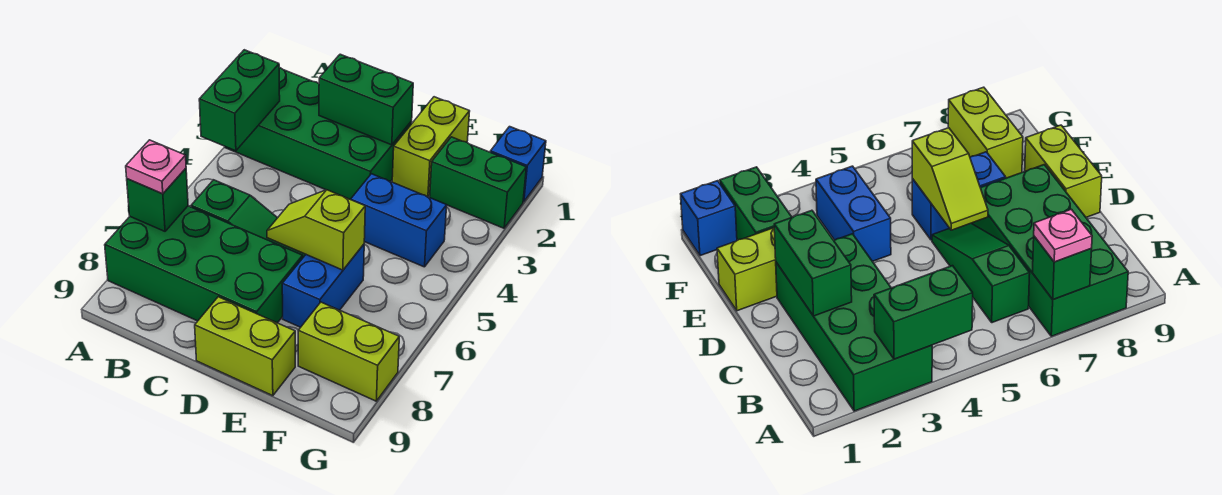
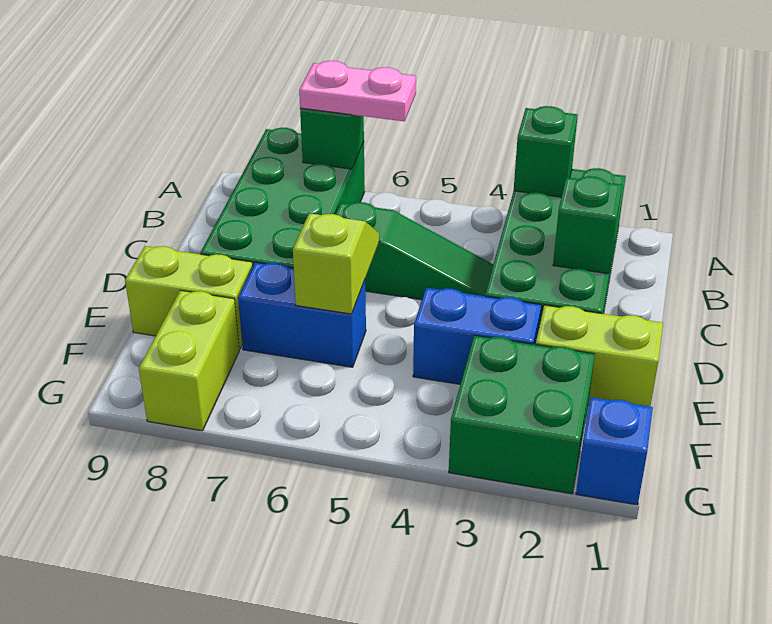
green 1x2 brick [199,50,280,151] -> green 1x1 brick [514,106,578,197]
pink 1x1 plate [126,140,186,194] -> pink 1x2 plate [299,61,416,121]
green 1x3 slope [191,180,306,257] -> green 1x3 slope turned to [335,202,493,300]
green 1x2 brick [319,54,413,145] -> green 1x1 brick [553,176,622,274]
lime 1x2 brick [195,297,295,396] -> lime 1x2 brick turned to [125,246,253,349]
blue 1x2 brick [351,174,447,267] -> blue 1x2 brick turned to [413,288,541,384]
green 1x2 brick [430,137,526,228] -> green 2x2 brick [449,335,595,494]

